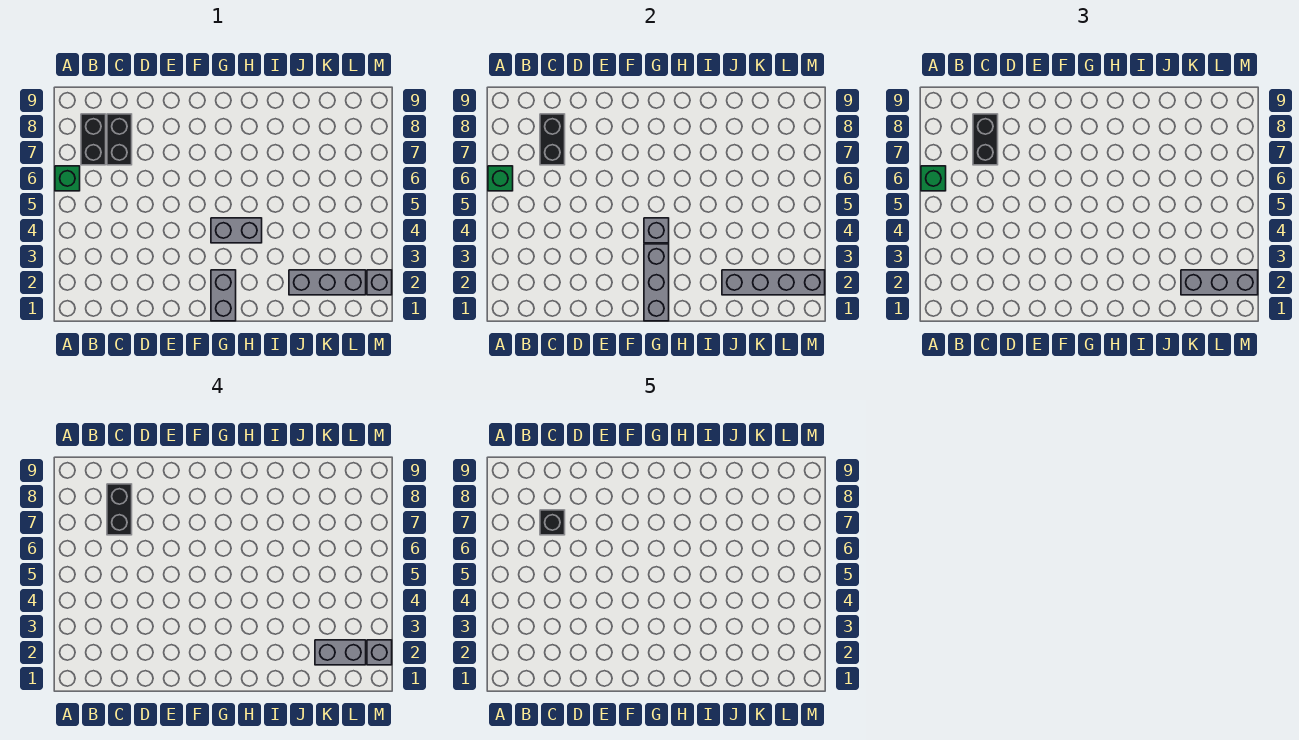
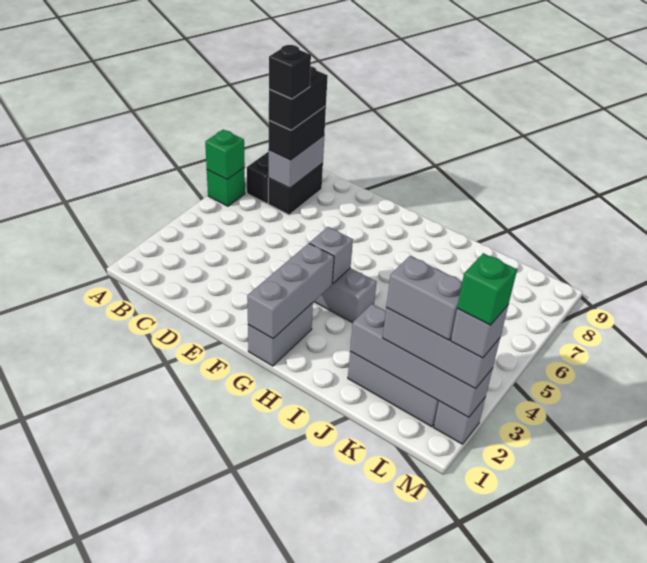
green 1x1 brick [921,166,946,191] -> green 1x1 brick moved to [457,253,517,325]
black 1x2 brick [540,114,565,165] -> grey 1x2 brick [268,136,324,188]

